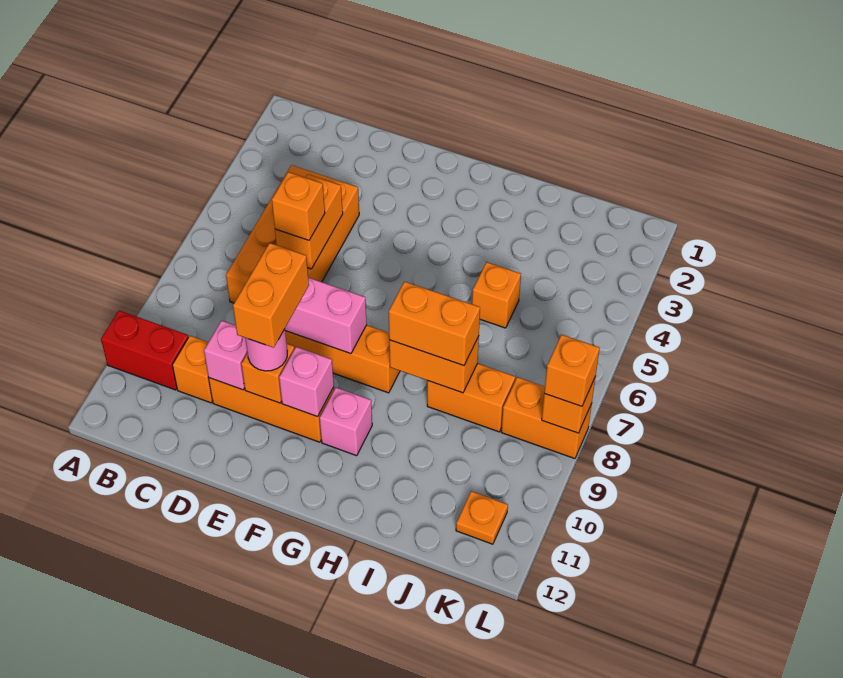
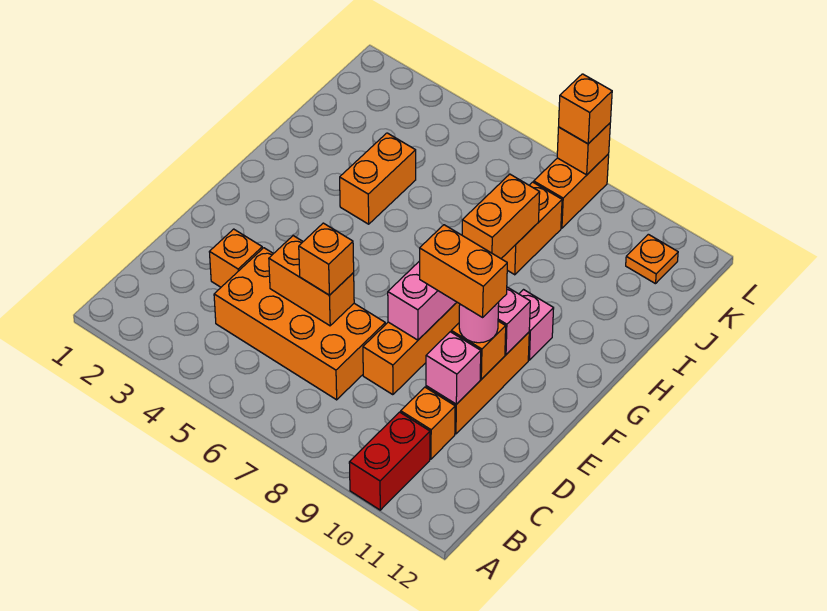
orange 1x2 brick [389,282,480,366] -> orange 1x2 brick moved to [340,133,416,224]
orange 1x1 brick [472,262,521,328] -> orange 1x1 brick moved to [210,229,262,287]

